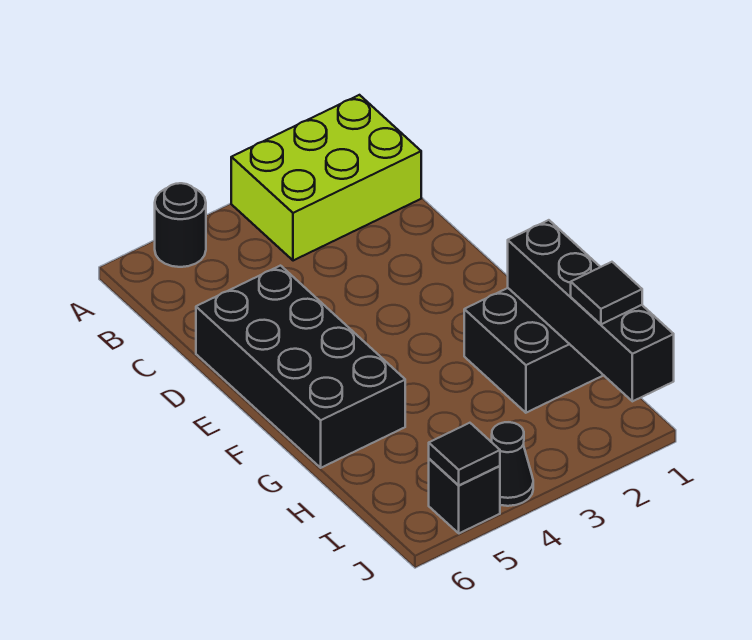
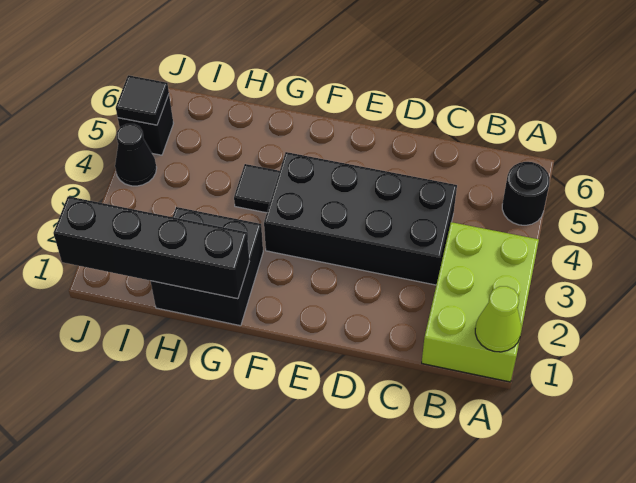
none -> lime 1x1 cone [475,286,521,352]
black 2x4 brick [196,266,405,468] -> black 2x4 brick moved to [264,152,457,285]
black 1x1 tile [571,262,642,324] -> black 1x1 tile moved to [234,164,280,213]

